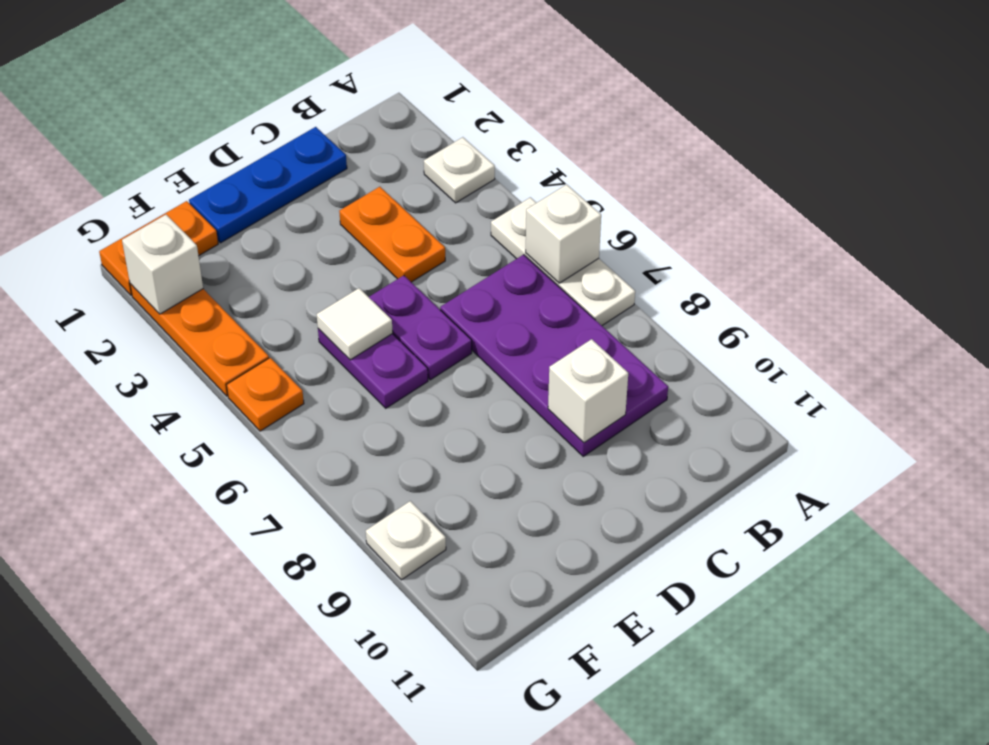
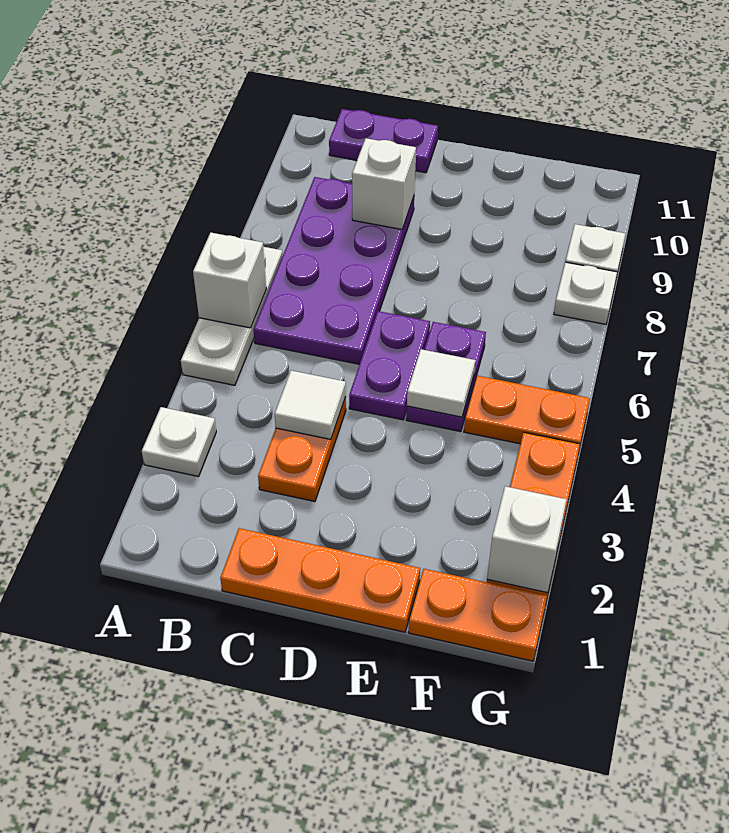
none -> purple 1x2 plate [329,109,438,173]
blue 1x3 plate [189,127,347,243] -> orange 1x3 plate [220,528,420,632]
none -> white 1x1 tile [275,371,346,439]
orange 1x1 plate [227,358,304,431] -> orange 1x2 plate [464,376,590,449]
none -> white 1x1 plate [554,262,617,324]

